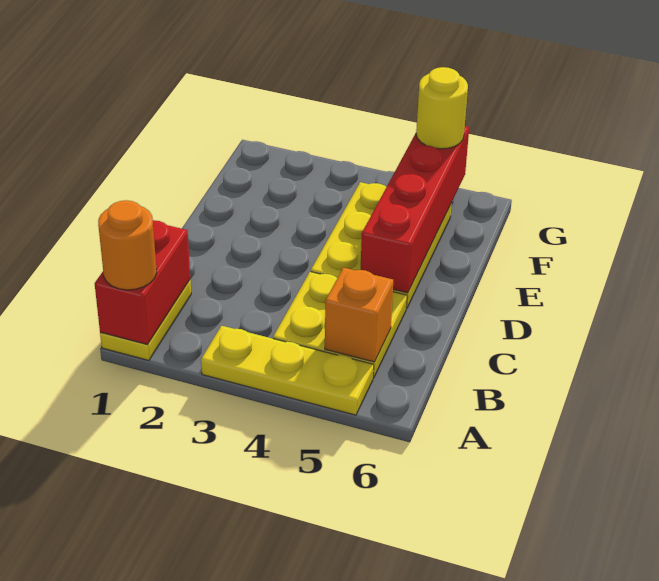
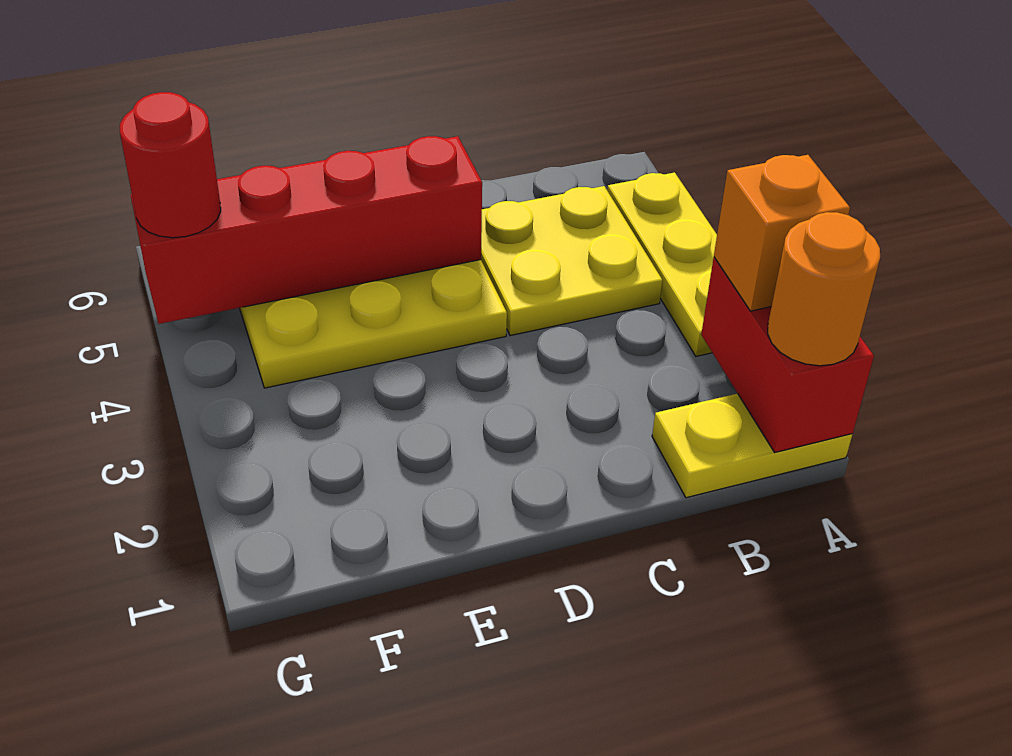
red 1x2 brick [95,220,190,345] -> red 1x2 brick turned to [701,257,874,452]
orange 1x1 brick [325,268,393,362] -> orange 1x1 brick moved to [714,155,850,311]
yellow 1x1 round brick [416,67,468,149] -> red 1x1 round brick [120,92,221,238]

